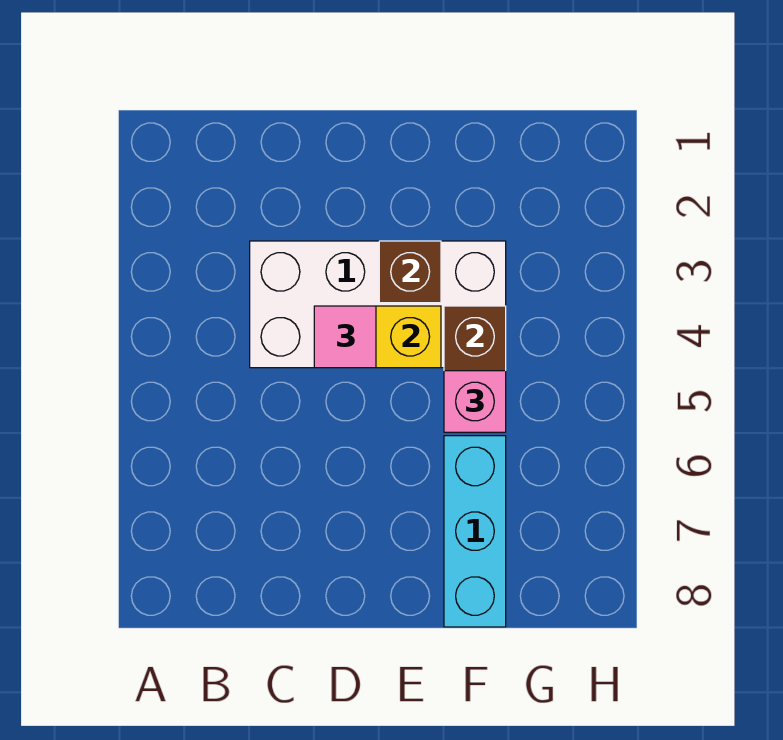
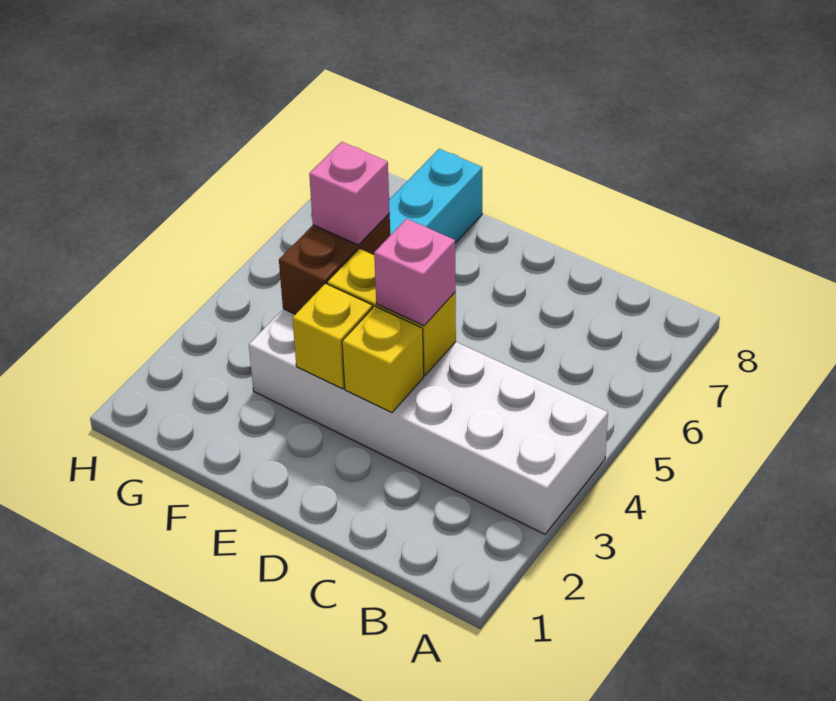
white 2x4 brick [250,241,506,368] -> white 2x6 brick [249,309,608,534]
none -> yellow 1x1 brick [342,306,424,413]
pink 1x1 tile [314,306,376,368] -> pink 1x1 brick [374,219,456,326]
brown 1x1 brick [379,241,441,303] -> yellow 1x1 brick [293,284,373,389]

